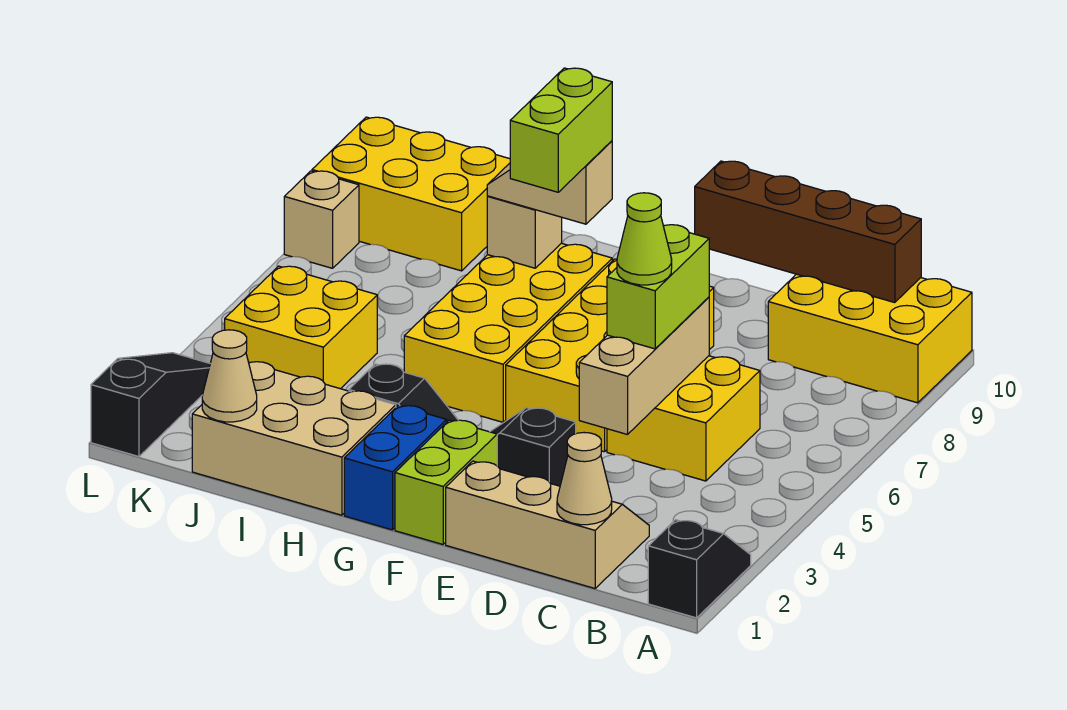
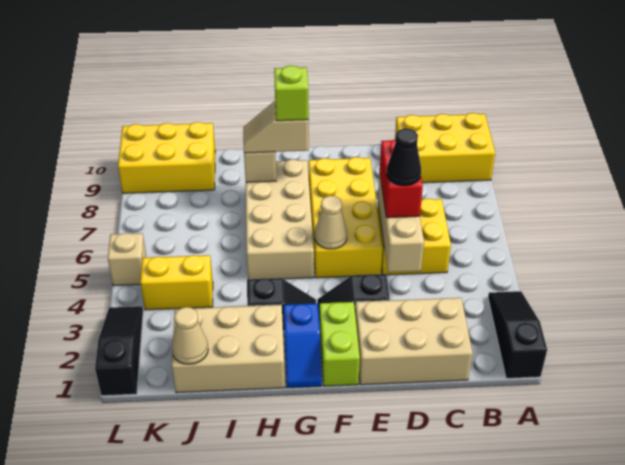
black 1x2 slope [648,520,751,618] -> black 1x3 slope [488,291,547,378]
brown 1x4 brick [695,161,921,303] -> none
tan 2x3 slope [446,461,649,588] -> tan 2x3 brick [355,298,473,385]
tan 1x1 cone [557,433,612,525] -> tan 1x1 cone moved to [315,196,347,249]
lime 1x2 brick [607,225,709,349] -> red 1x2 brick [380,139,423,218]
lime 1x1 cone [617,193,672,285] -> black 1x1 cone [387,128,421,186]
blue 1x2 brick [344,406,447,530] -> blue 1x2 slope [284,303,322,388]
yellow 2x4 brick [404,243,612,422] -> tan 2x4 brick [246,159,314,279]
lime 1x2 brick [510,68,612,192] -> lime 1x1 brick [274,66,309,121]
yellow 2x2 brick [225,266,377,389] -> yellow 1x2 brick [140,255,213,310]
tan 1x1 brick [284,171,359,268] -> tan 1x1 brick moved to [108,233,147,286]

